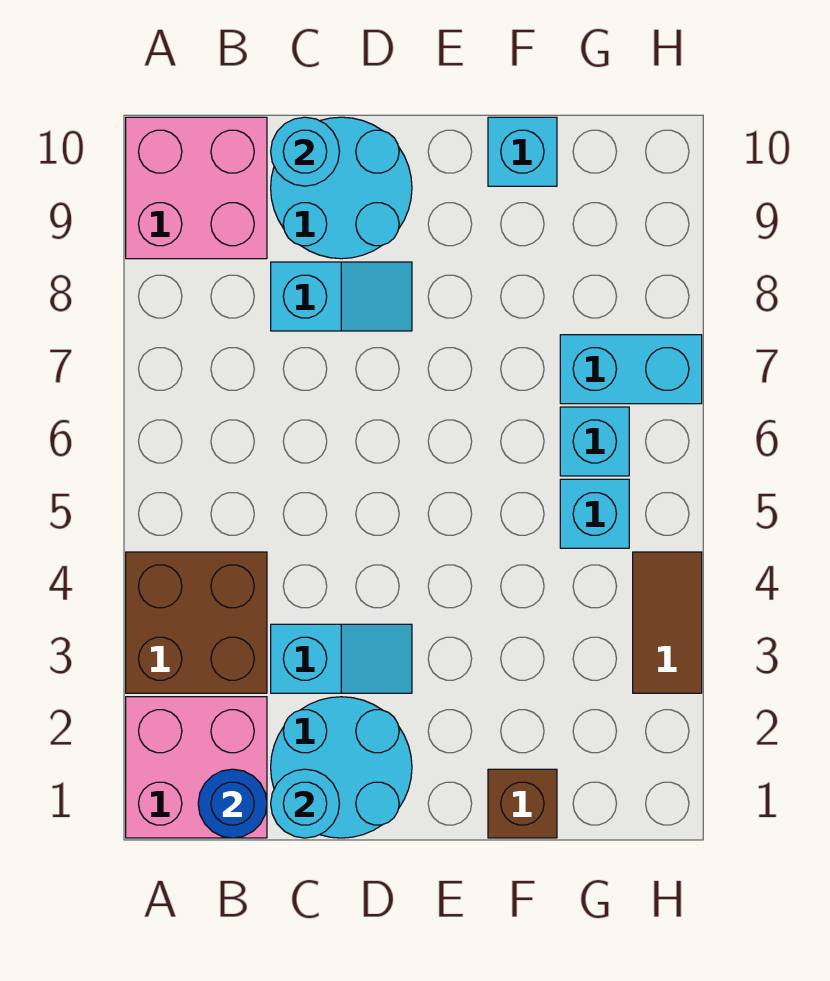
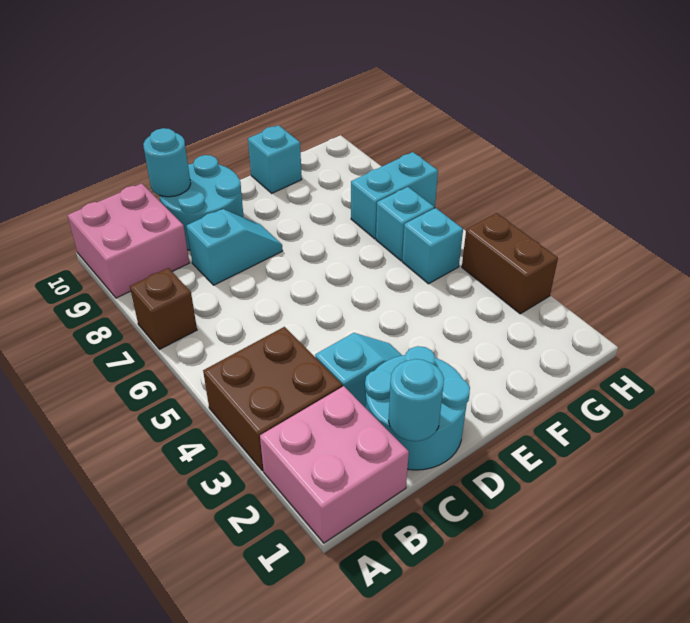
blue 1x1 round brick [198,769,267,838] -> none
brown 1x1 brick [488,769,557,838] -> brown 1x1 brick moved to [130,268,197,349]
brown 1x2 tile [633,552,702,693] -> brown 1x2 brick [462,213,558,314]

